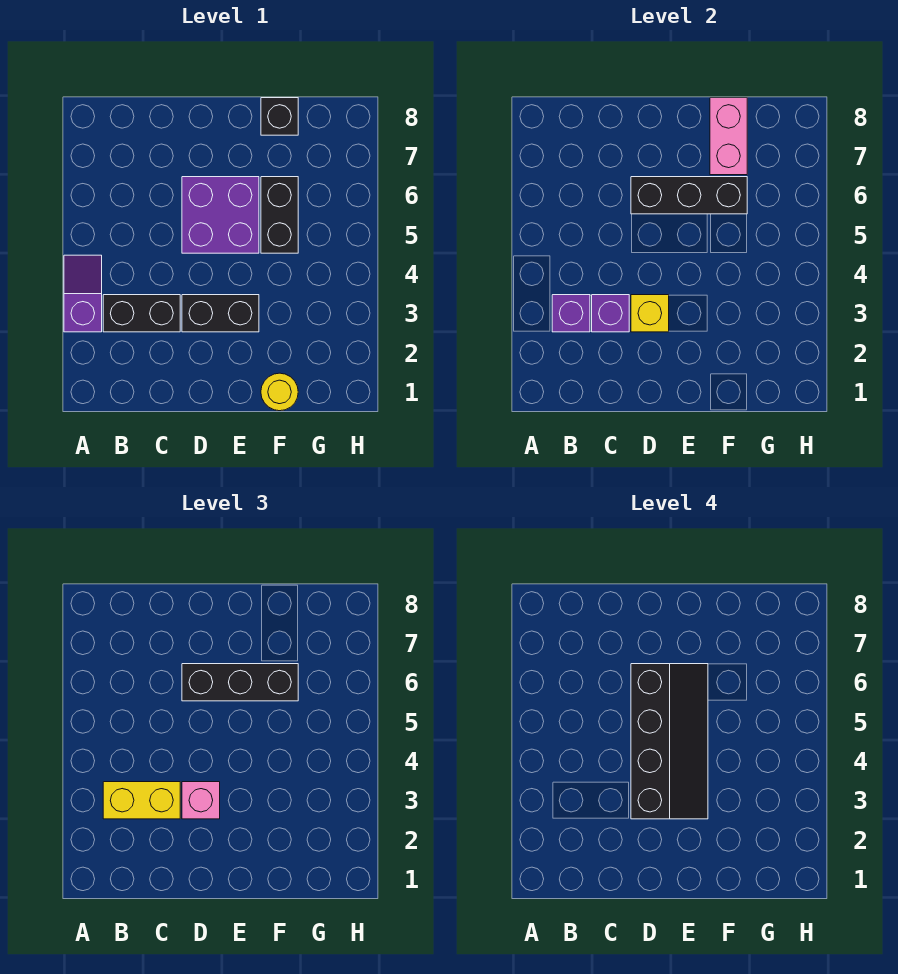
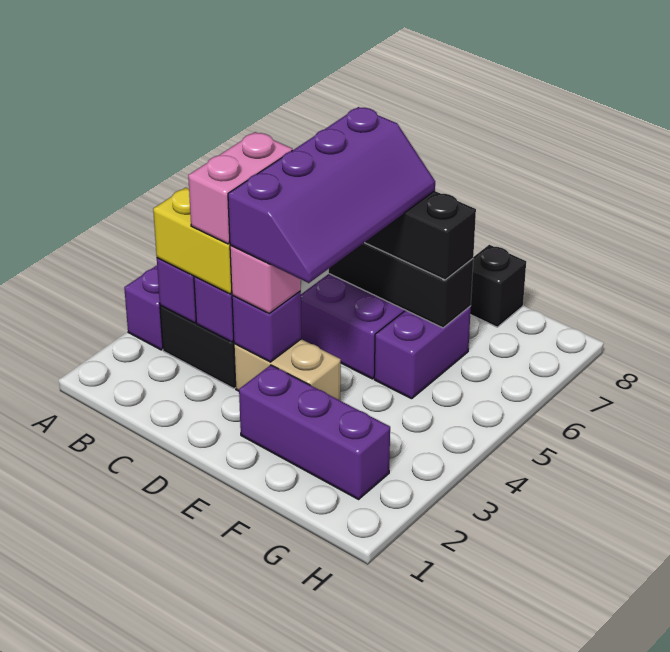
black 1x2 brick [182,295,259,332] -> tan 1x2 brick [234,339,341,400]
yellow 1x1 brick [631,295,669,332] -> purple 1x1 brick [232,291,301,362]
black 2x4 slope [631,664,708,819] -> purple 2x4 slope [228,107,435,283]
none -> purple 1x3 brick [239,365,390,499]
yellow 1x1 round brick [261,373,298,411] -> none
black 1x2 brick [261,177,298,253] -> purple 1x2 brick [374,306,471,399]
pink 1x2 brick [710,98,747,175] -> pink 1x2 brick moved to [188,132,292,244]

